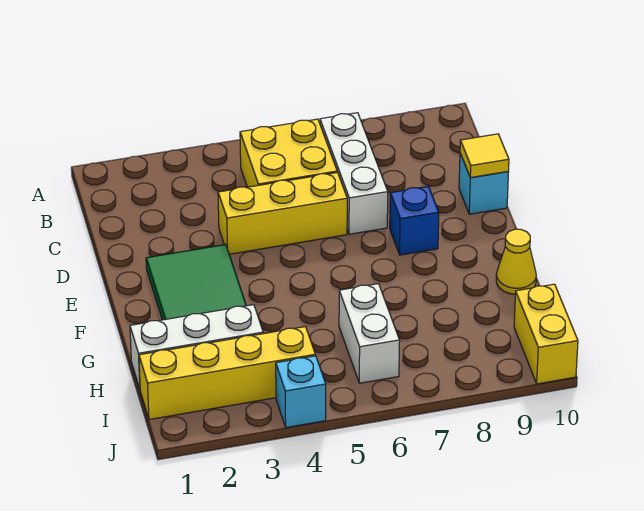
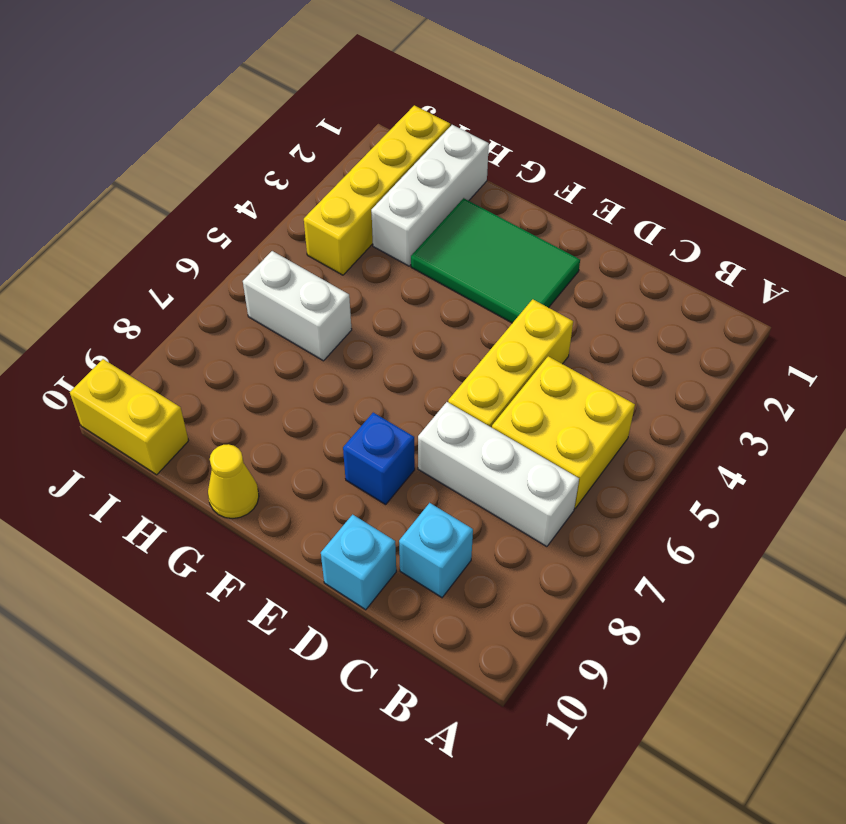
yellow 1x1 tile [460,134,509,178] -> none
cyan 1x1 brick [276,356,326,428] -> cyan 1x1 brick moved to [399,503,473,598]

